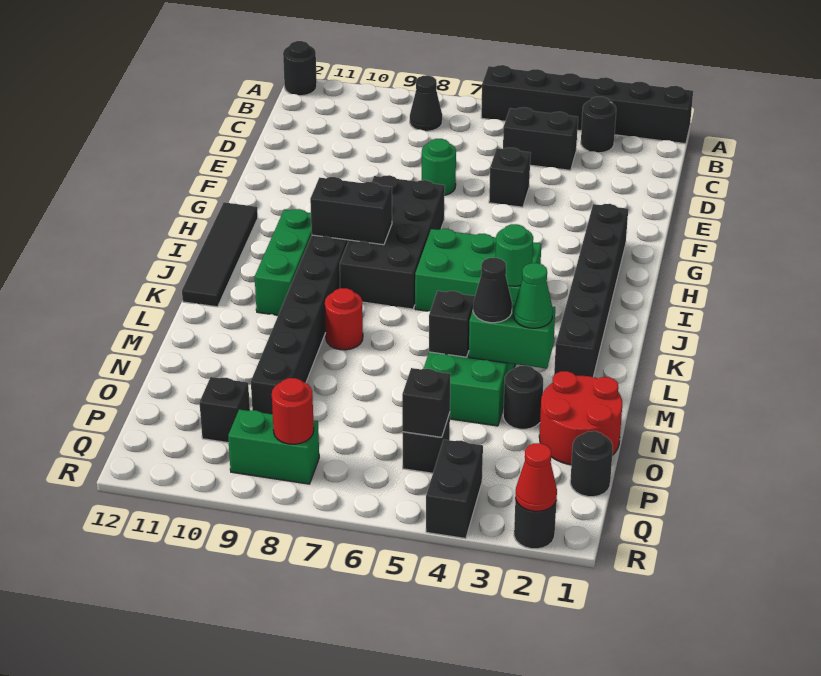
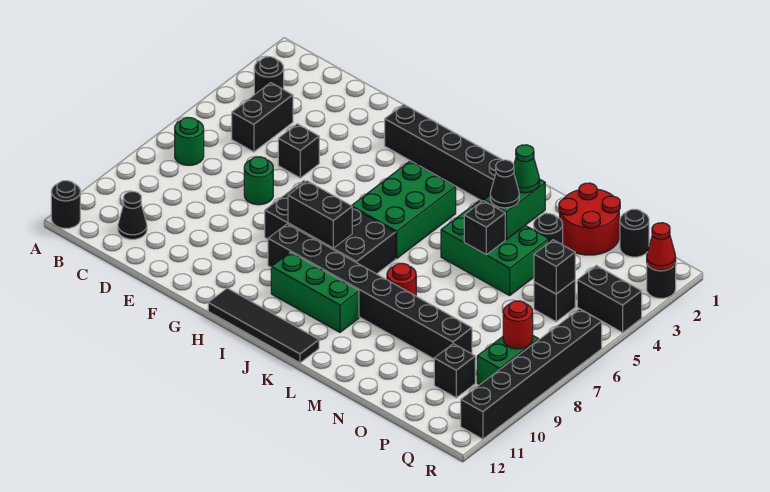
black 1x6 brick [481,65,693,144] -> black 1x6 brick moved to [461,309,602,439]
black 1x1 cone [410,76,442,131] -> black 1x1 cone moved to [118,192,147,239]
black 1x2 brick [310,177,392,245] -> black 1x2 brick turned to [288,181,352,248]
green 1x1 round brick [495,224,533,286] -> green 1x1 round brick moved to [175,118,204,165]

